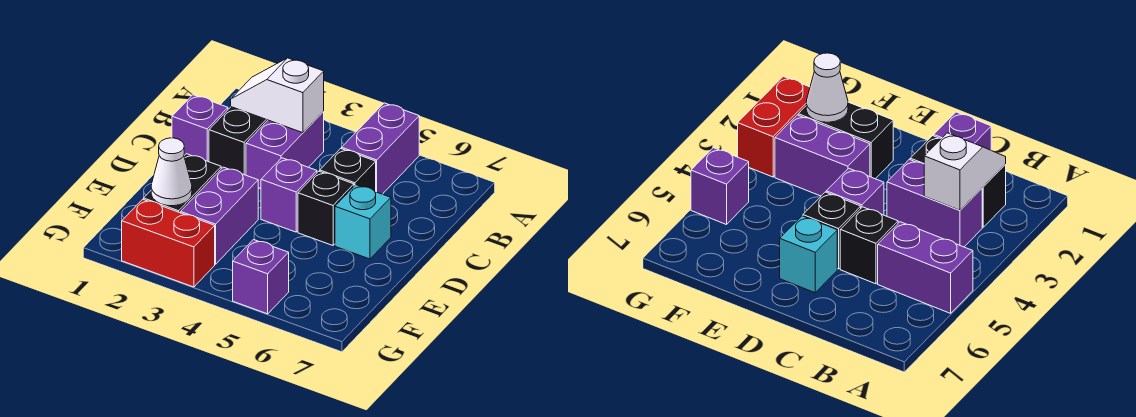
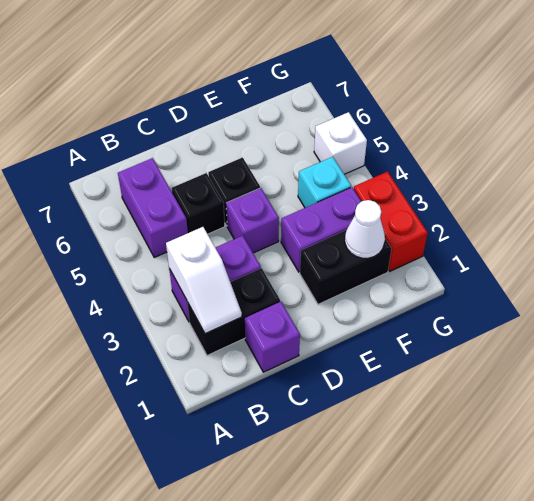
purple 1x2 brick [342,103,419,194] -> purple 1x2 brick turned to [118,158,188,257]
cyan 1x1 brick [335,185,391,259] -> cyan 1x1 brick moved to [298,157,351,208]
purple 1x1 brick [233,240,289,314] -> white 1x1 brick [314,112,367,174]

